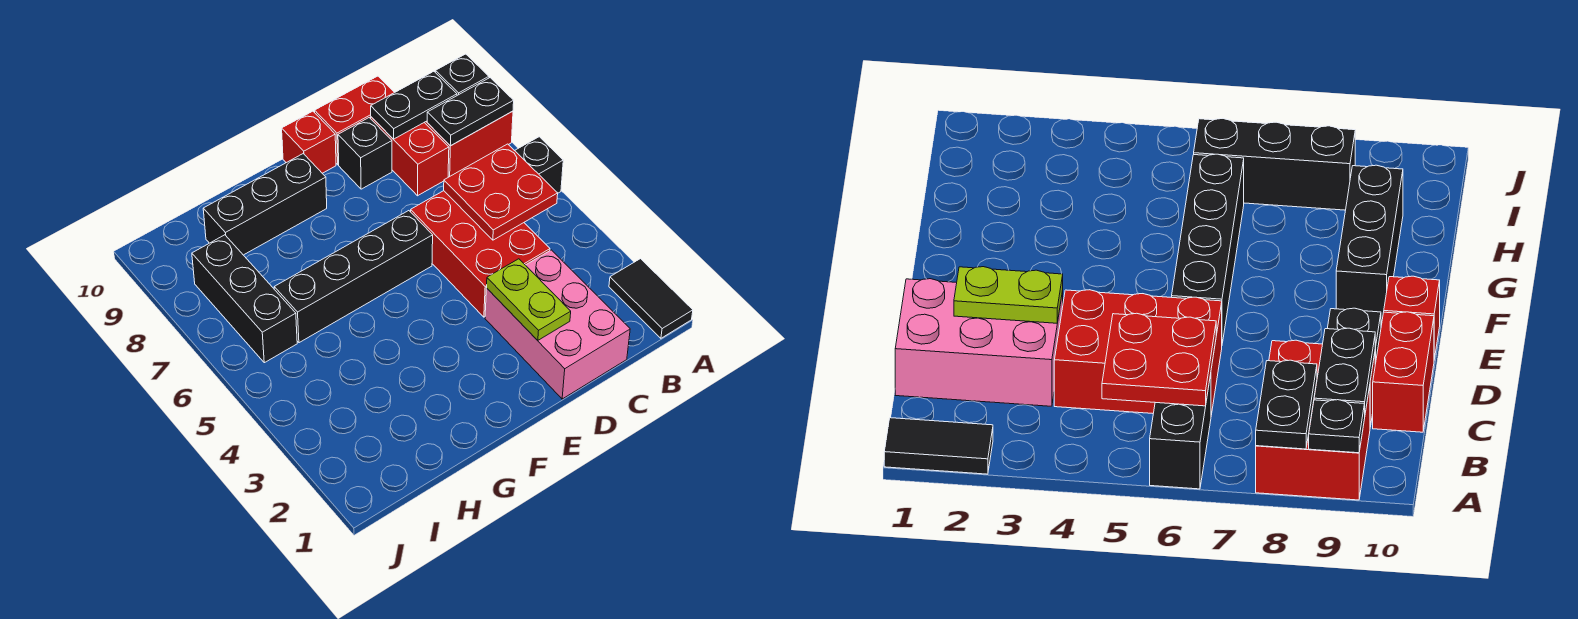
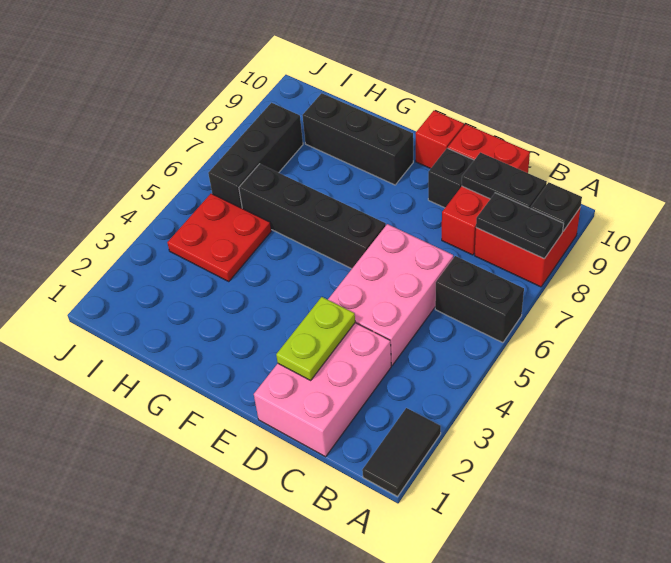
red 2x2 plate [444,144,558,240] -> red 2x2 plate moved to [167,194,271,282]
red 2x3 brick [411,191,550,317] -> pink 2x3 brick [328,224,453,365]

